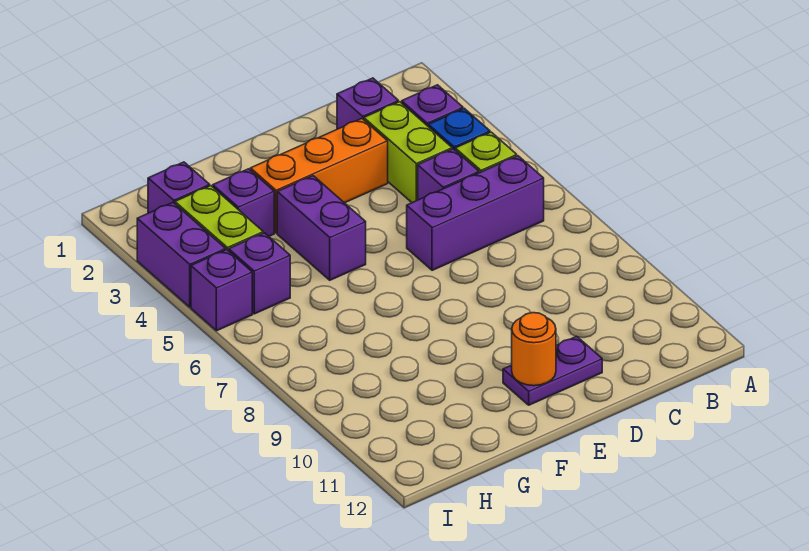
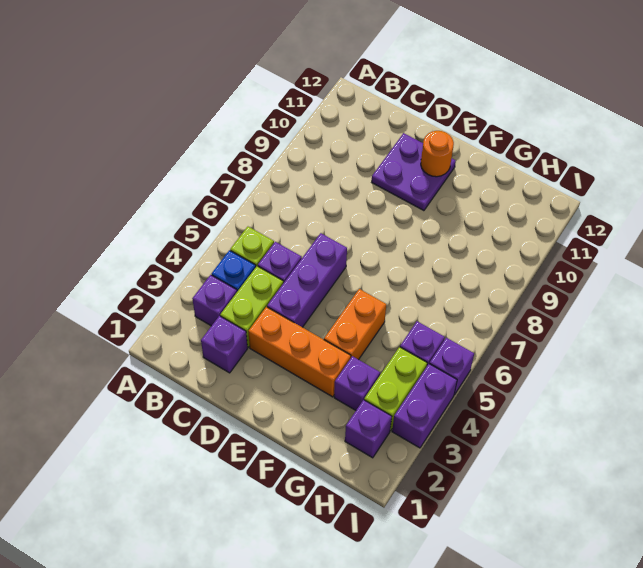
purple 1x3 brick [407,156,544,270] -> purple 1x3 brick turned to [267,233,347,327]
purple 1x2 plate [503,336,602,405] -> purple 2x2 plate [372,133,456,211]
purple 1x2 brick [277,176,366,280] -> orange 1x2 brick [324,289,386,360]

